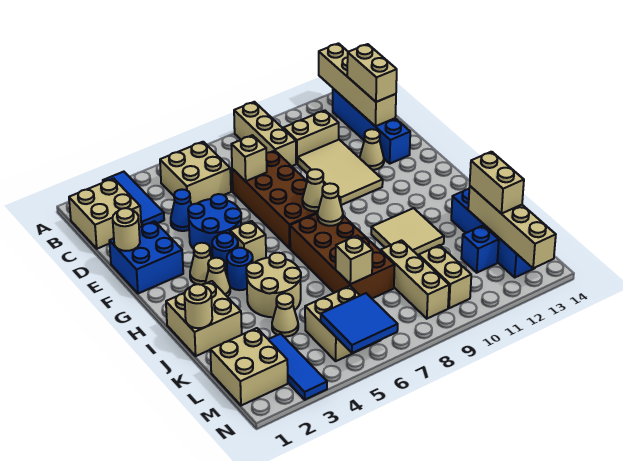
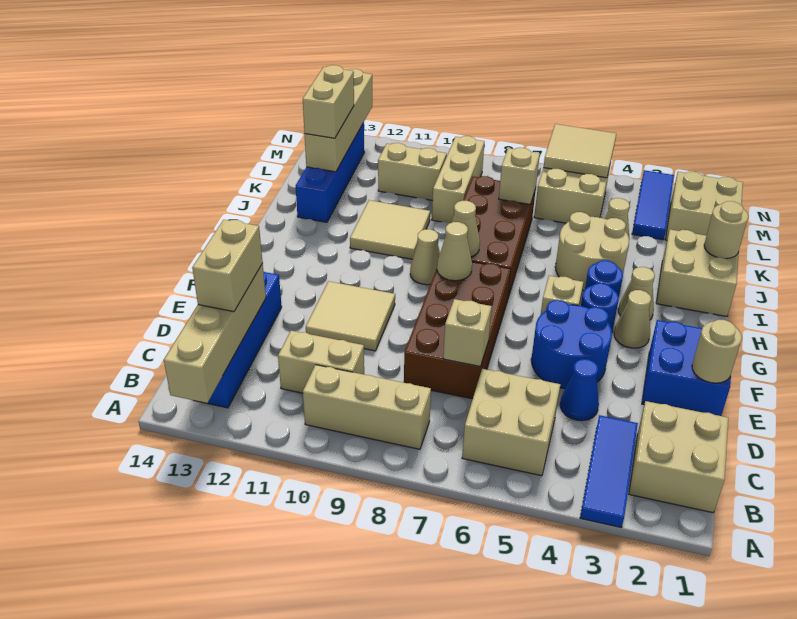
tan 1x3 brick [234,102,296,166] -> tan 1x3 brick turned to [303,365,431,449]
tan 2x3 tile [298,140,383,205] -> tan 2x2 tile [306,281,395,351]
tan 1x1 cone [360,129,384,170] -> tan 1x1 cone moved to [410,229,440,285]
tan 1x2 brick [419,245,471,308] -> tan 1x2 brick turned to [378,143,447,200]
blue 1x1 brick [461,225,499,273] -> none
blue 2x2 tile [321,293,398,353] -> tan 2x2 tile [544,124,616,178]

